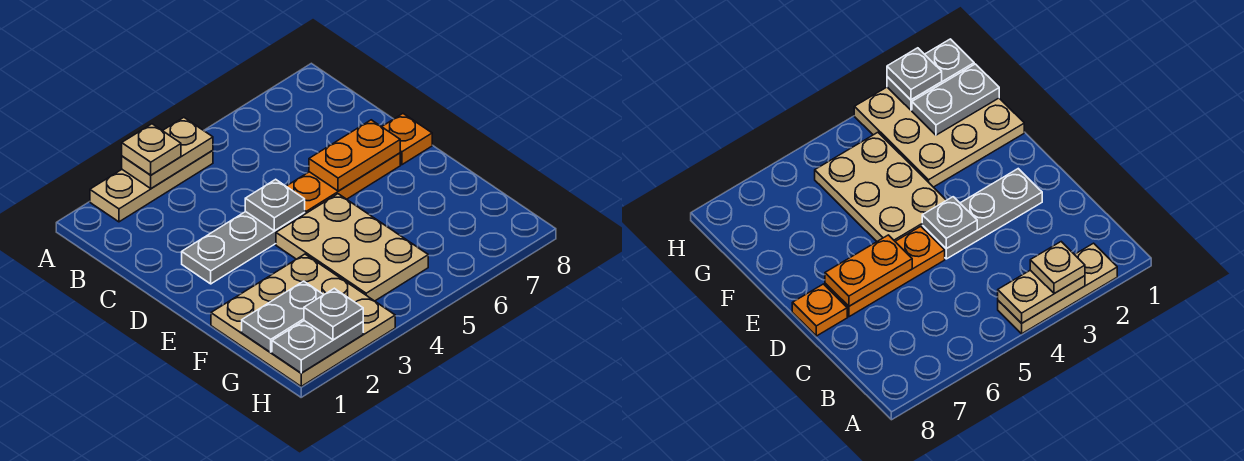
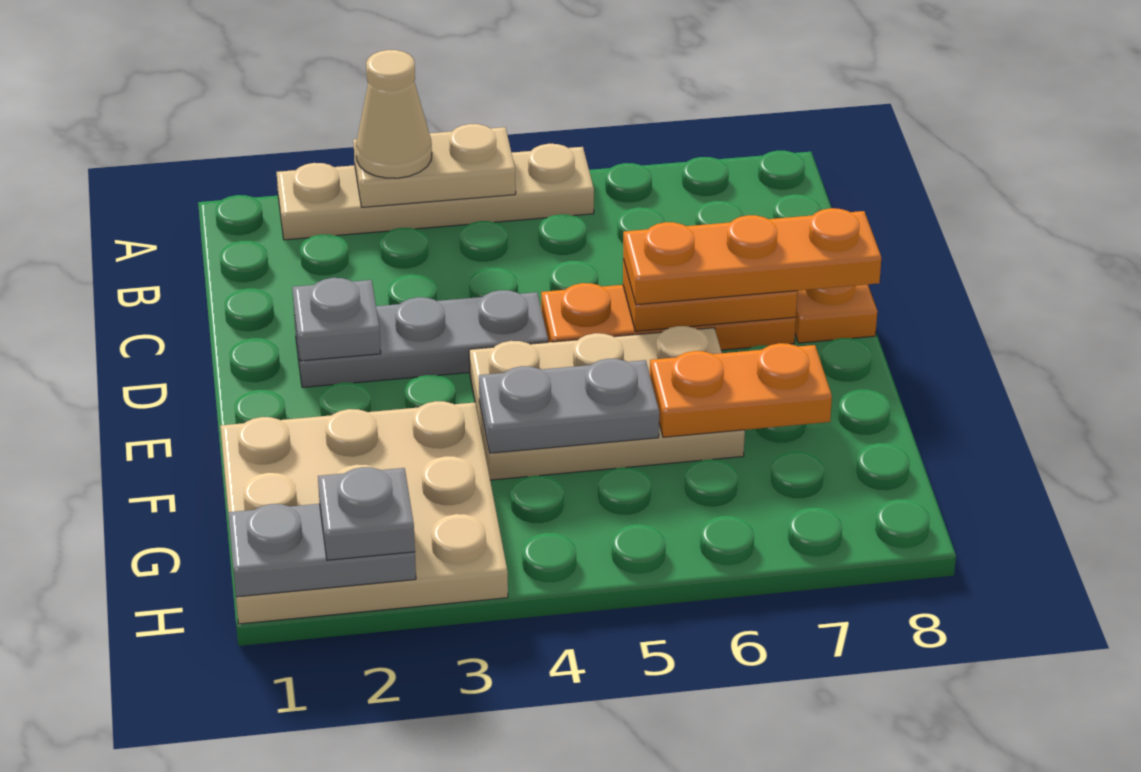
tan 1x3 plate [90,150,213,222] -> tan 1x4 plate [277,144,594,240]
tan 1x1 plate [122,124,181,175] -> tan 1x1 cone [356,50,432,178]
grey 1x1 plate [245,179,305,231] -> grey 1x1 plate moved to [292,278,381,361]
none -> orange 1x3 plate [623,208,881,305]
tan 2x3 plate [276,194,428,301] -> tan 2x3 plate turned to [469,326,745,480]
none -> orange 1x2 plate [650,343,832,437]
grey 1x2 plate [242,281,324,352] -> grey 1x2 plate moved to [479,359,659,453]

